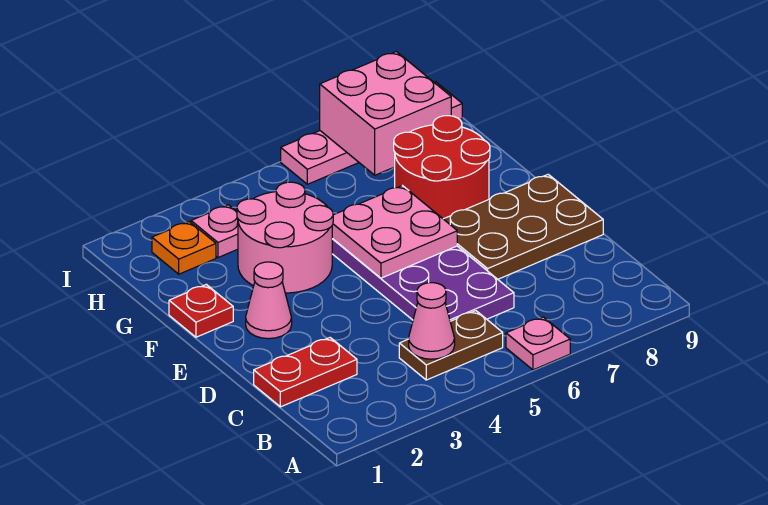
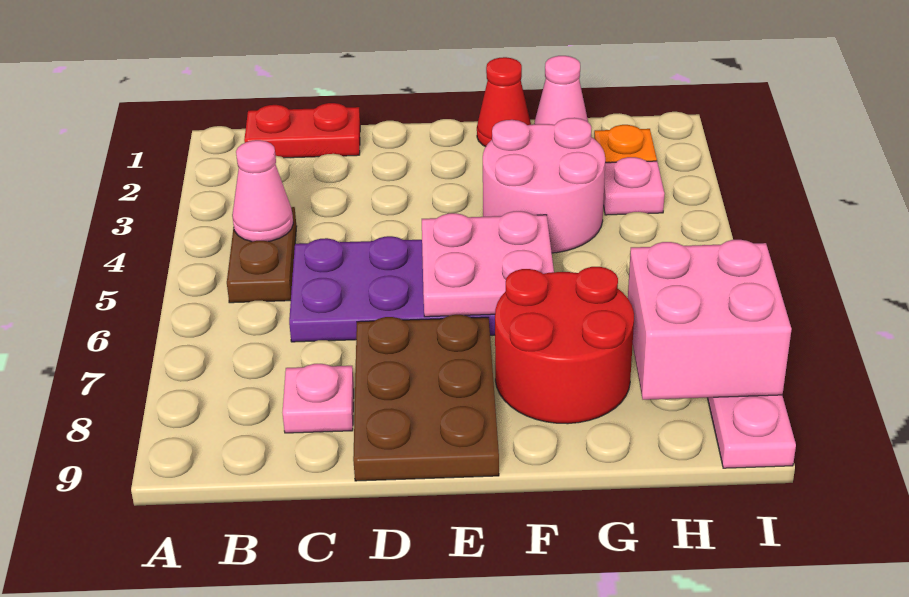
pink 1x1 plate [506,317,570,370] -> pink 1x1 plate moved to [282,364,354,433]
red 1x2 plate [254,338,357,407] -> red 1x2 plate turned to [244,103,360,158]
pink 1x1 cone [246,262,292,339] -> pink 1x1 cone moved to [534,56,588,125]
red 1x1 plate [169,284,233,337] -> red 1x1 cone [477,57,531,147]

